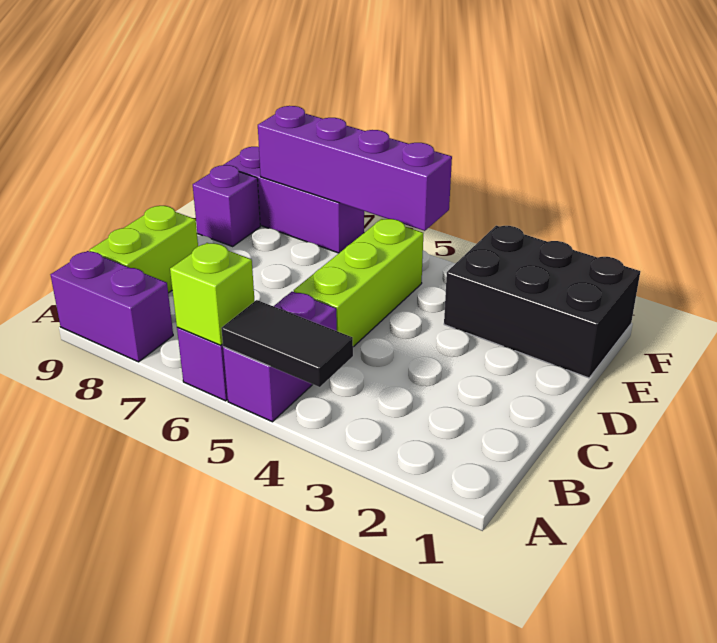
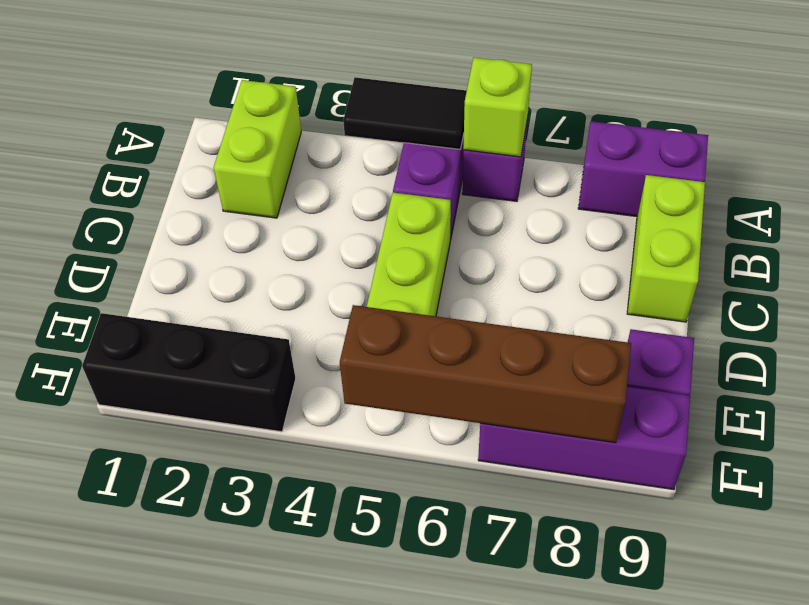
none -> lime 1x2 brick [214,80,301,218]
black 2x3 brick [444,226,640,378] -> black 1x3 brick [82,313,296,432]
purple 1x4 brick [258,106,452,231] -> brown 1x4 brick [340,305,631,443]

